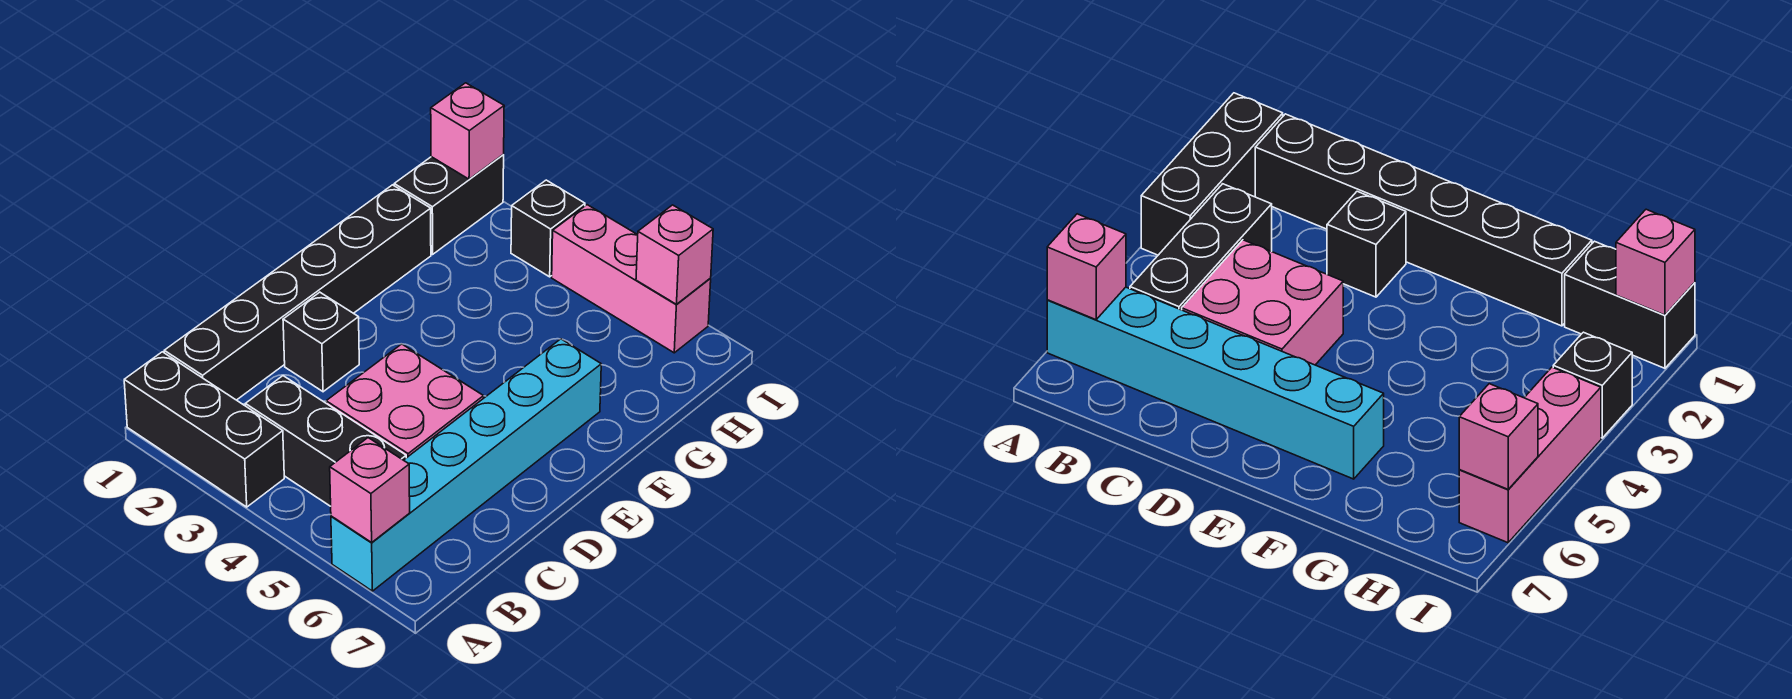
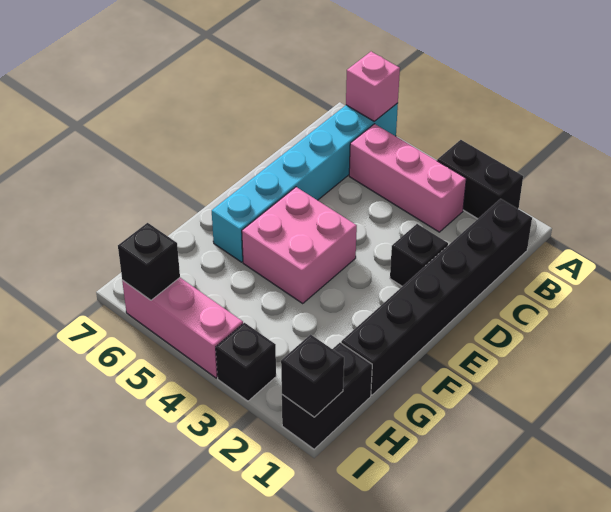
black 1x3 brick [124,352,284,507] -> black 1x2 brick [437,140,523,219]
black 1x3 brick [245,376,406,506] -> pink 1x3 brick [349,124,466,232]
pink 2x2 brick [326,344,484,458] -> pink 2x2 brick moved to [242,187,357,303]
pink 1x1 brick [431,83,504,179] -> black 1x1 brick [281,334,344,417]
pink 1x1 brick [636,205,713,304] -> black 1x1 brick [118,223,180,300]

